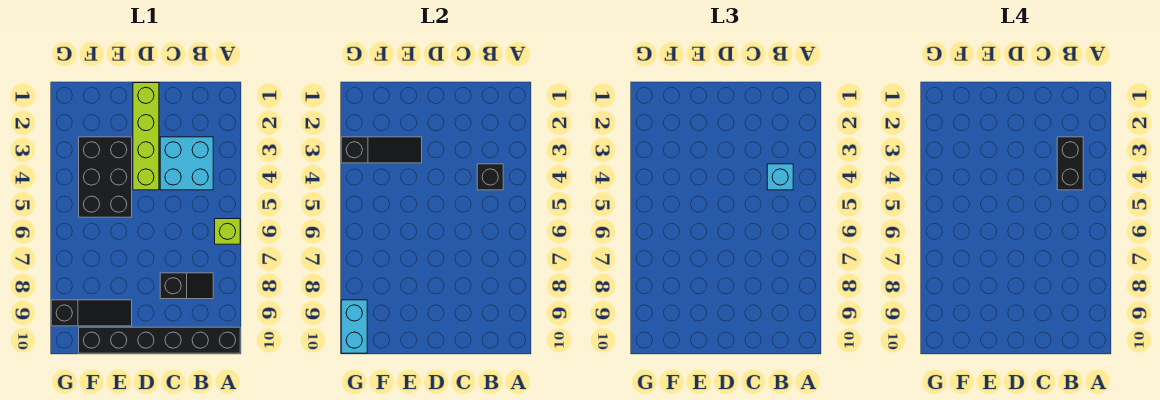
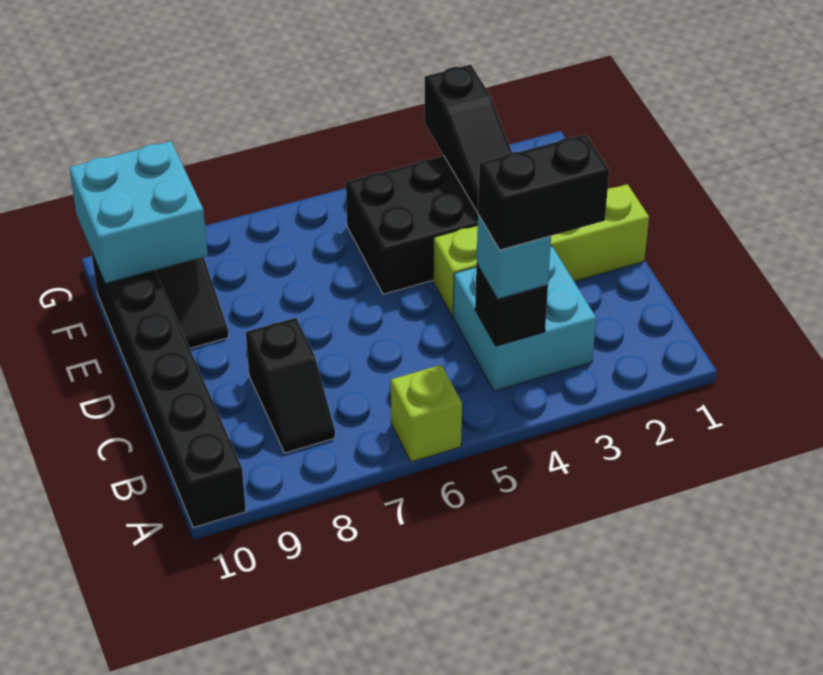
cyan 1x2 brick [341,300,367,353] -> cyan 2x2 brick [69,141,208,284]

